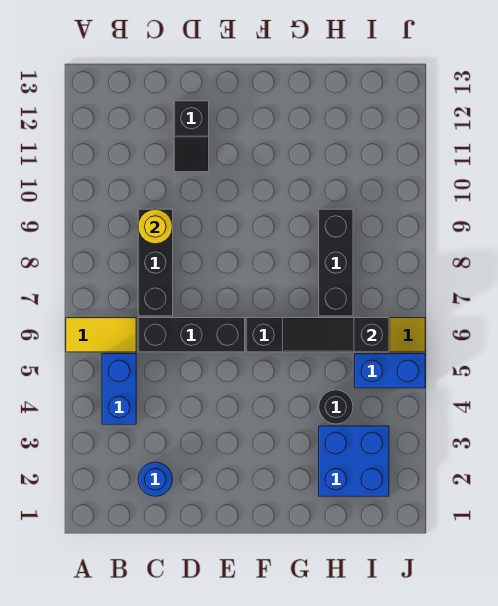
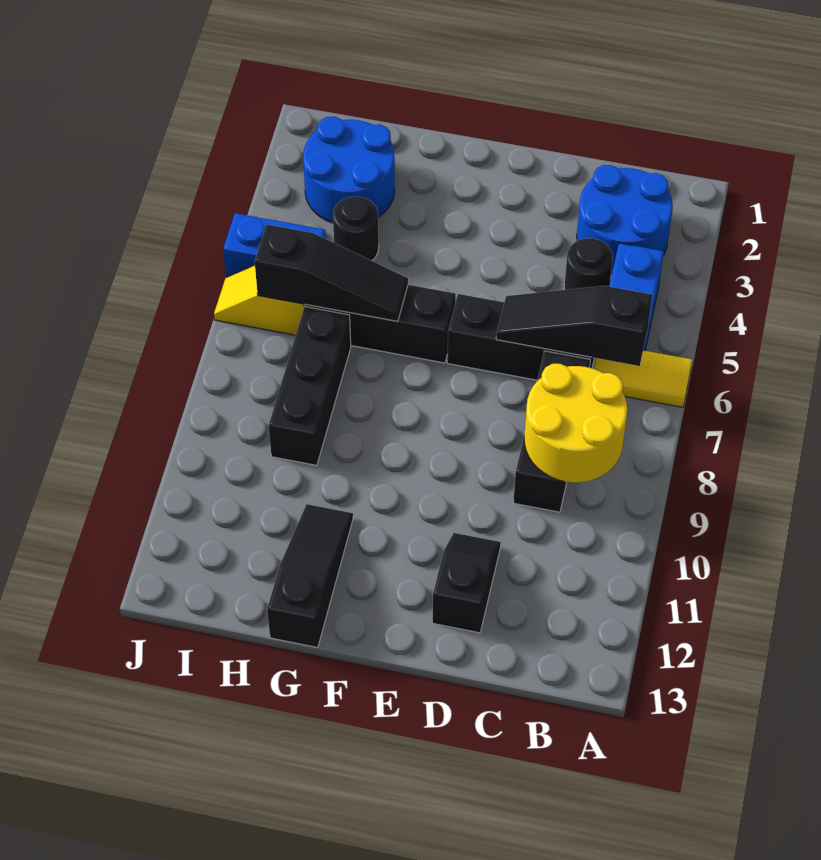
none -> black 1x3 slope [496,286,652,366]
blue 1x1 round brick [138,462,173,496] -> blue 2x2 round brick [577,165,673,274]
none -> black 1x1 round brick [564,238,613,290]
yellow 1x1 round brick [138,209,173,244] -> yellow 2x2 round brick [524,364,627,483]
none -> black 1x3 slope [267,504,353,648]
blue 2x2 brick [319,426,389,496] -> blue 2x2 round brick [303,116,395,223]

